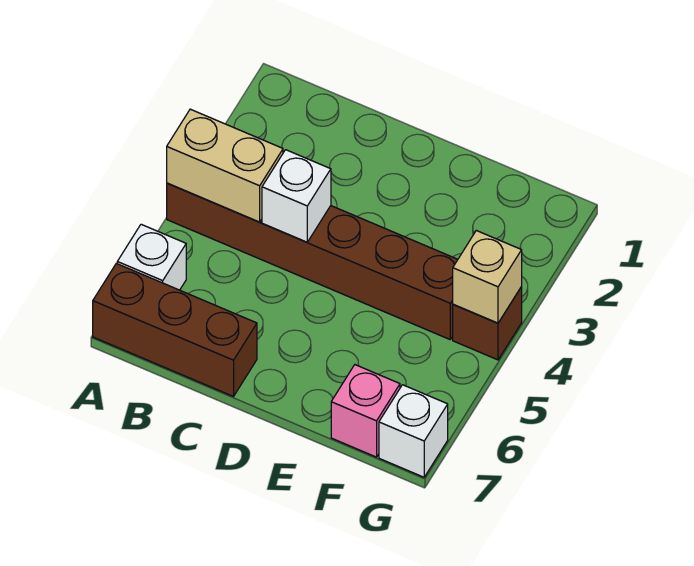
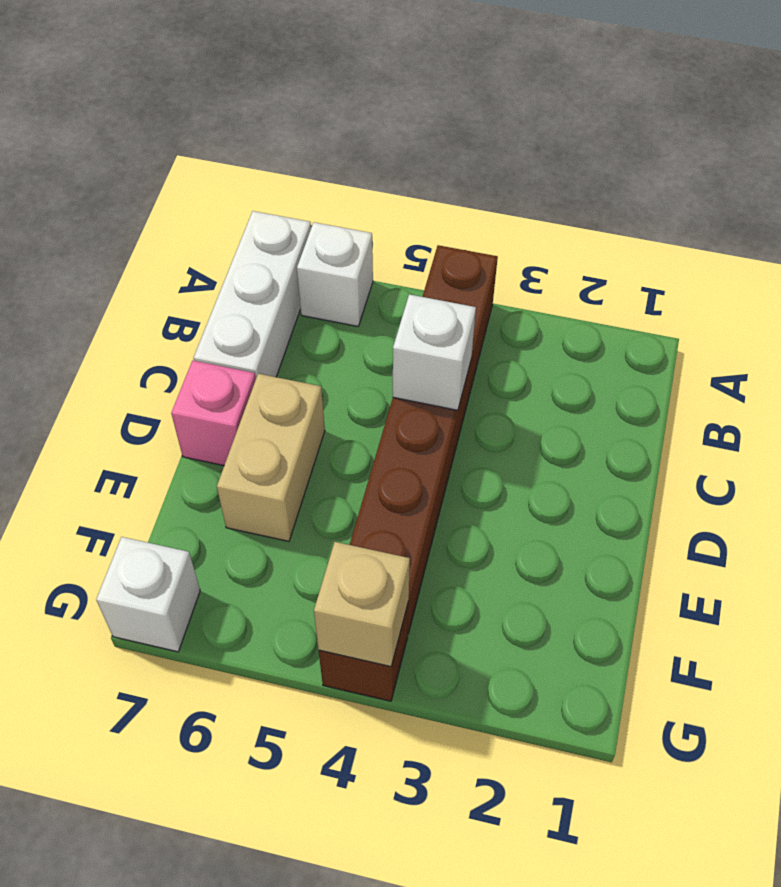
tan 1x2 brick [167,109,283,222] -> tan 1x2 brick moved to [217,374,325,541]
brown 1x3 brick [93,263,257,397] -> white 1x3 brick [194,211,311,378]
pink 1x1 brick [331,365,400,457] -> pink 1x1 brick moved to [171,361,256,466]

